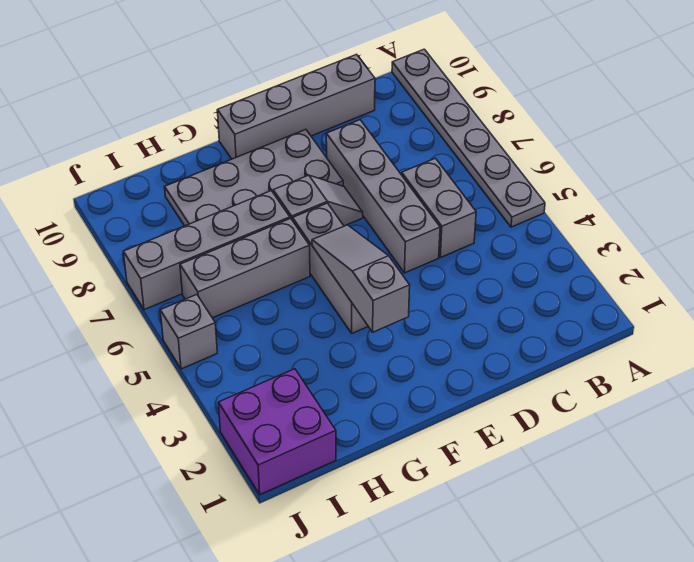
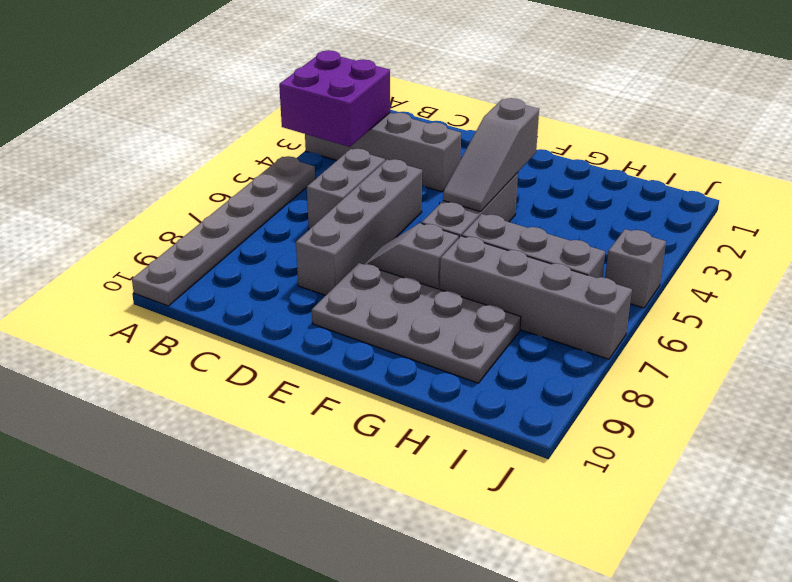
grey 1x4 brick [217,54,375,159] -> grey 1x4 brick moved to [305,113,461,192]
purple 2x2 brick [218,369,336,495] -> purple 2x2 brick moved to [279,50,390,147]

